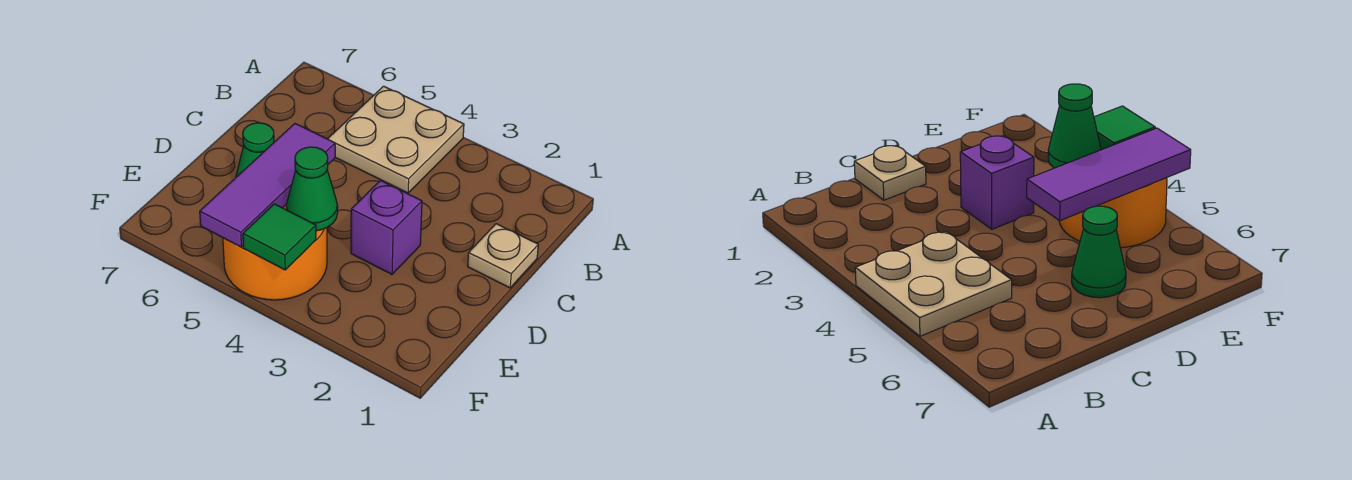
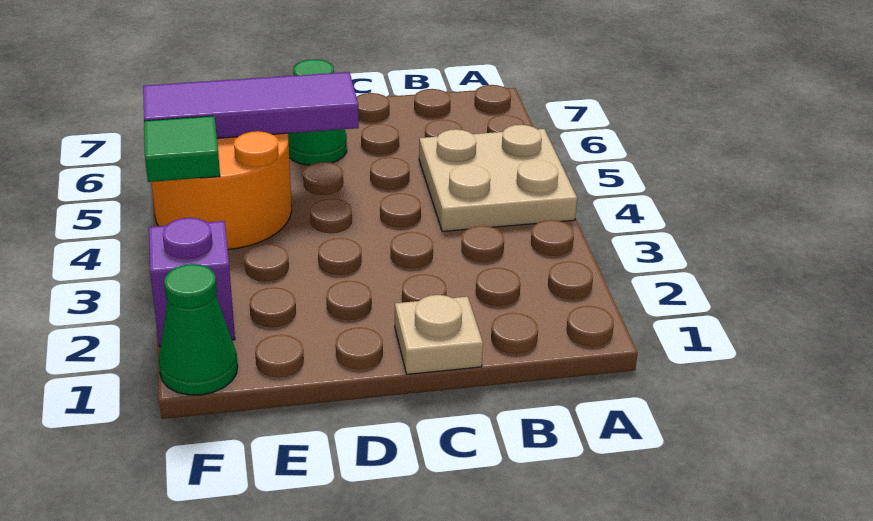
purple 1x1 brick [351,181,422,274] -> purple 1x1 brick moved to [149,218,235,347]
green 1x1 cone [286,147,338,231] -> green 1x1 cone moved to [159,264,238,395]

